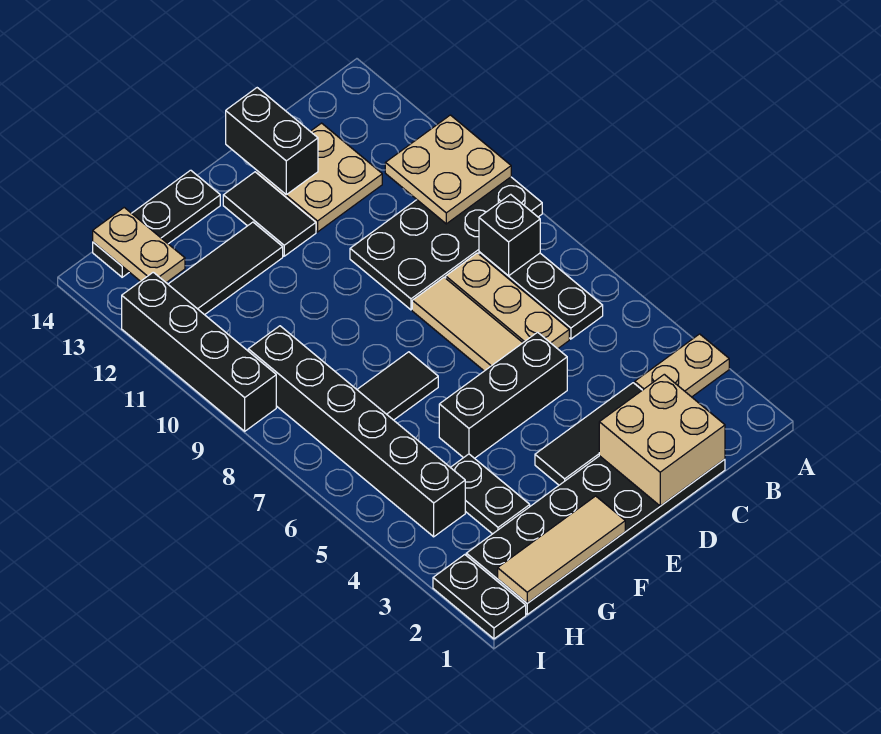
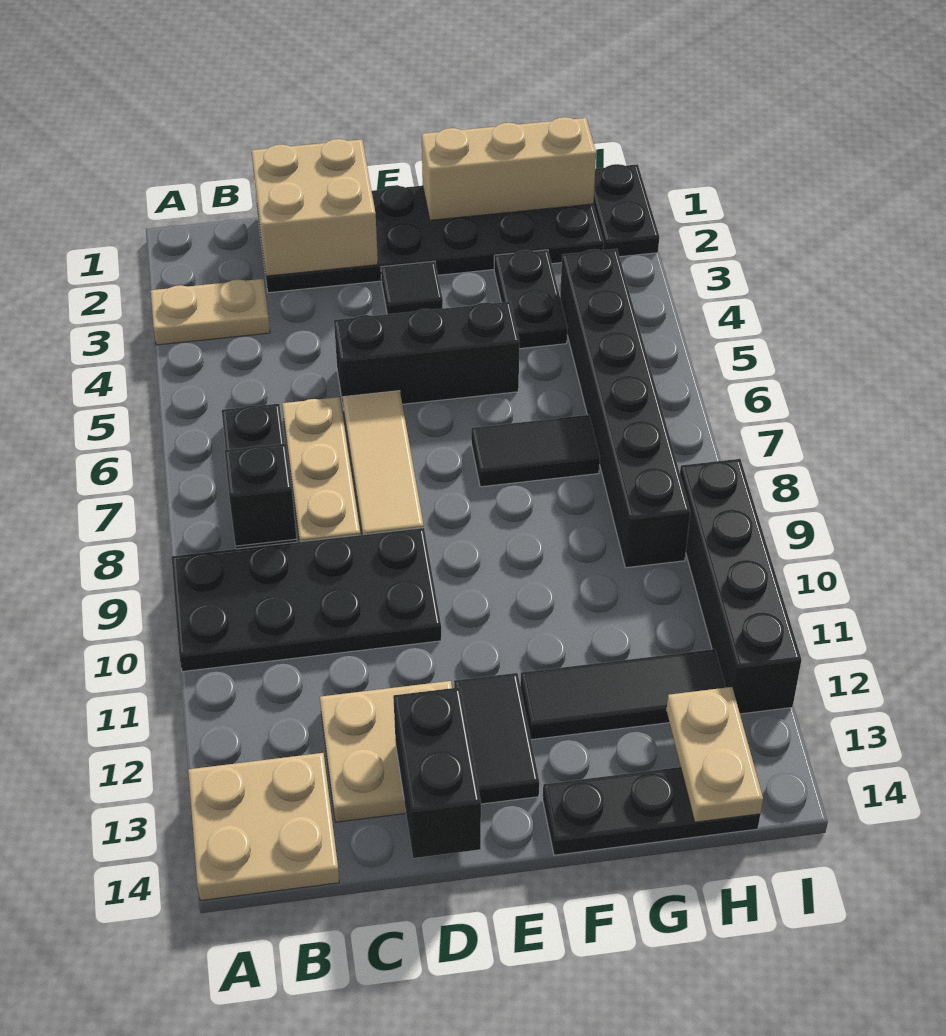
tan 2x2 plate [385,115,511,224] -> tan 2x2 plate moved to [188,753,339,901]
black 1x3 tile [535,383,642,485] -> black 1x1 tile [381,261,443,314]
tan 1x3 tile [498,496,625,603] -> tan 1x3 brick [422,117,596,220]

